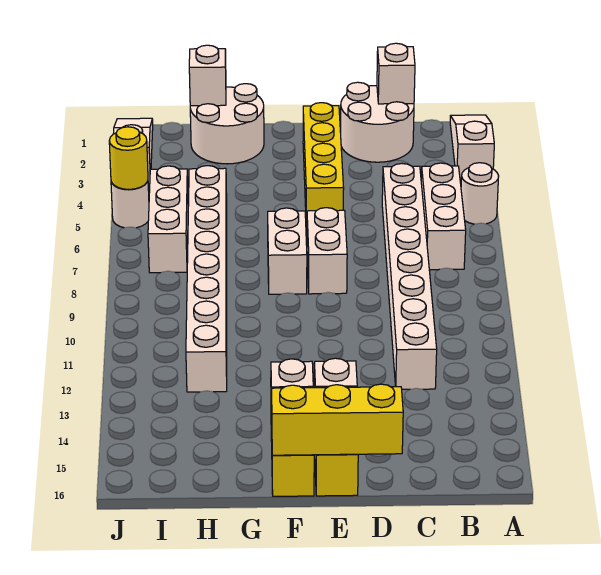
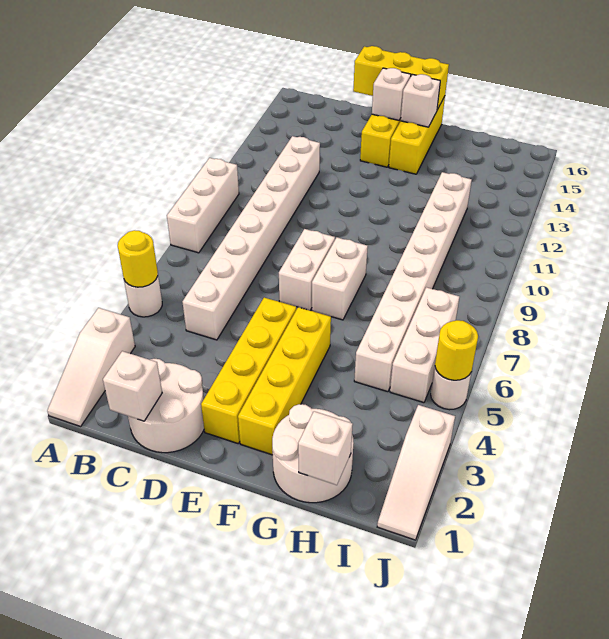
none -> yellow 1x1 round brick [118,230,158,287]
white 1x3 brick [421,163,466,270] -> white 1x3 brick moved to [167,158,239,253]
none -> yellow 1x4 brick [238,307,331,455]

